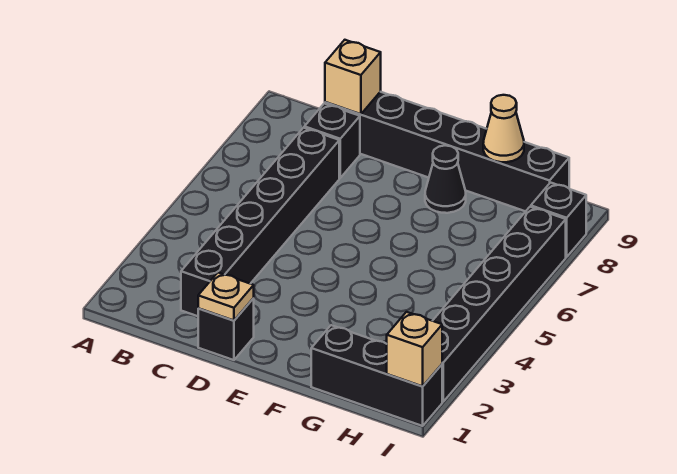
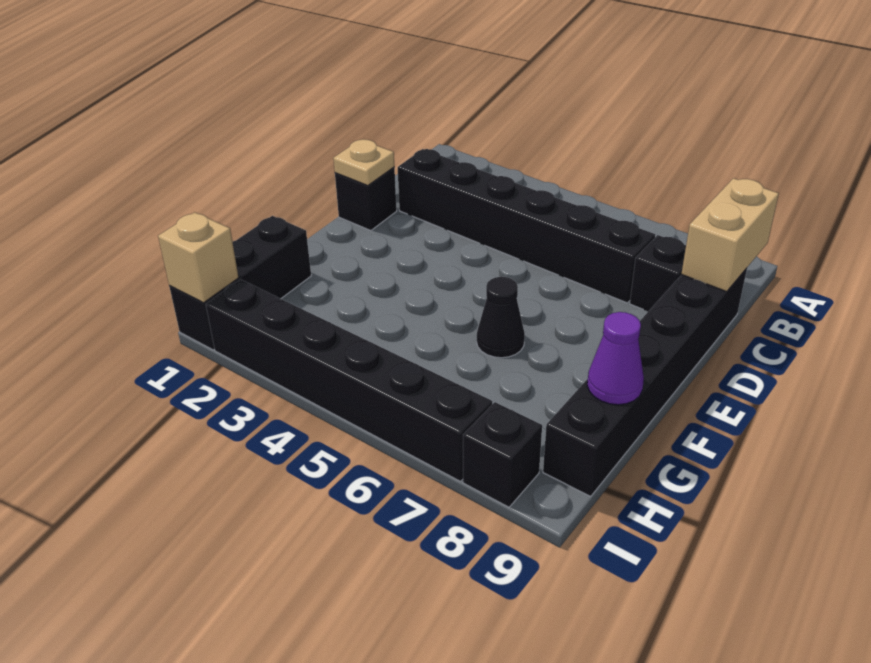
tan 1x1 brick [325,40,381,114] -> tan 1x2 brick [681,178,779,292]
black 1x1 cone [425,145,466,213] -> black 1x1 cone moved to [477,277,525,358]
tan 1x1 cone [483,95,524,162] -> purple 1x1 cone [587,312,644,405]

